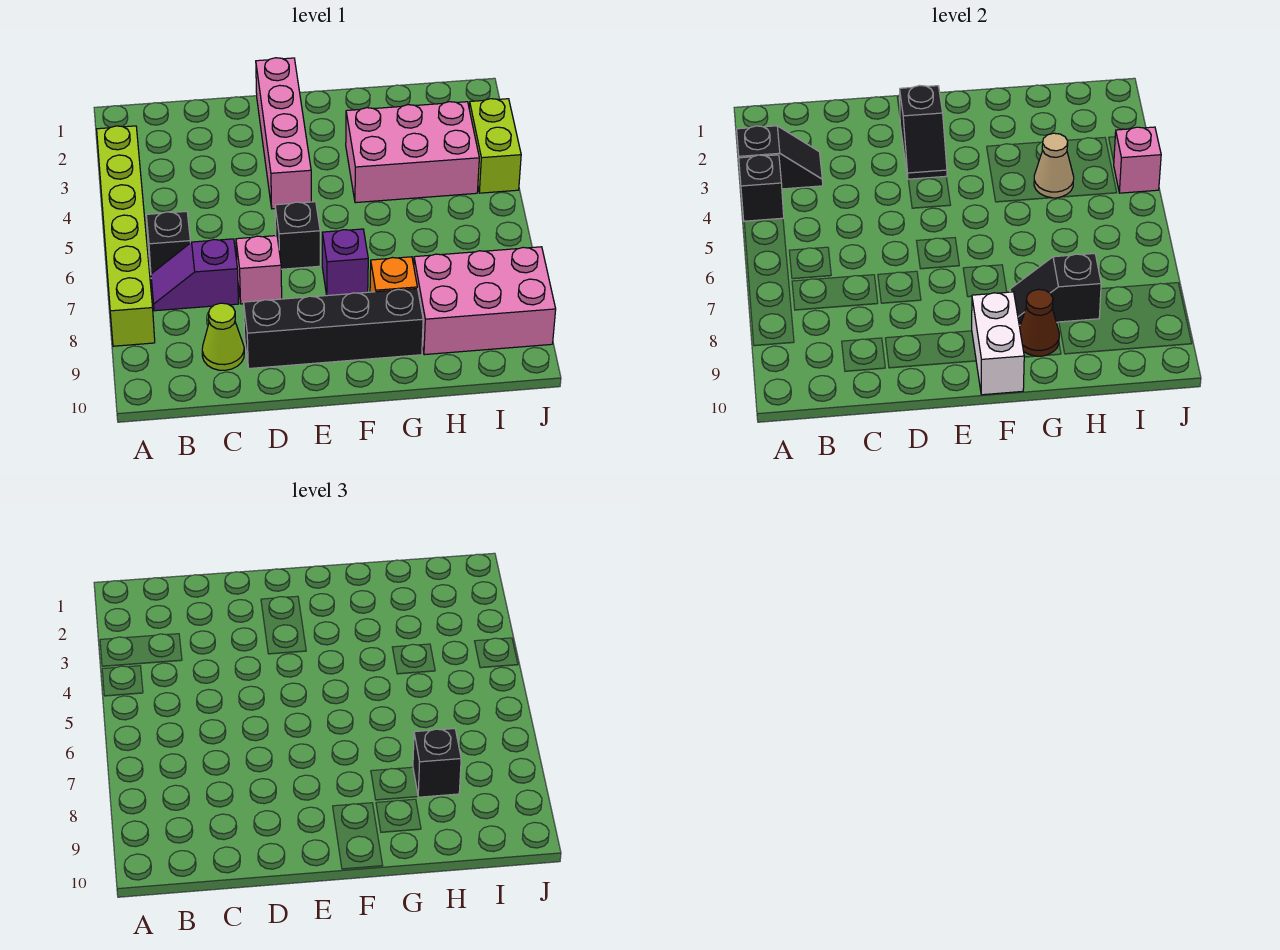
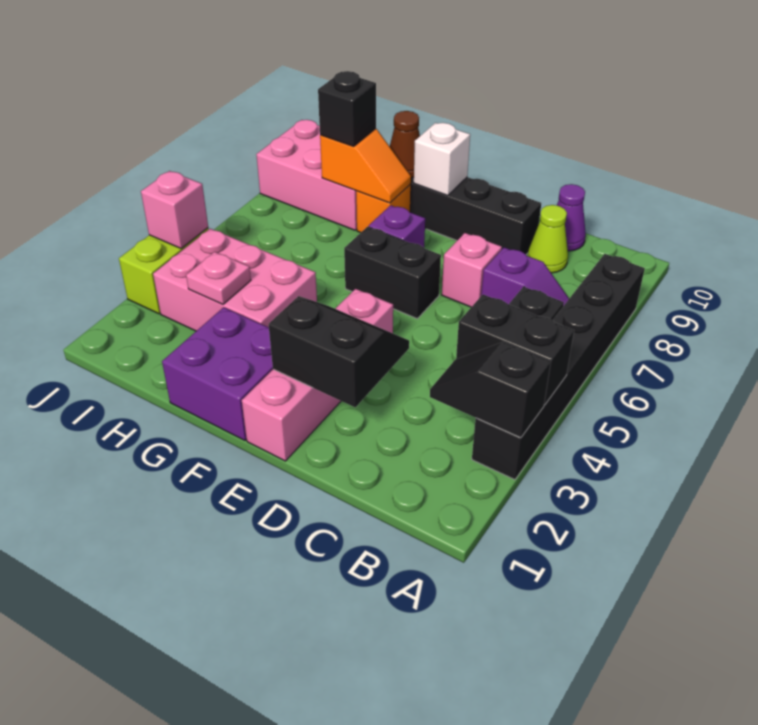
lime 1x6 brick [97,126,155,346] -> black 1x6 brick [472,254,645,480]
black 1x1 brick [739,155,784,221] -> black 1x2 brick [456,295,574,405]
none -> purple 1x1 cone [557,184,586,251]
black 1x2 slope [900,85,947,179] -> black 2x2 slope [269,296,409,407]
black 1x1 brick [275,202,320,269] -> black 1x2 brick [344,227,441,319]
none -> purple 2x2 brick [162,307,273,440]
white 1x2 brick [972,292,1024,395] -> white 1x1 brick [414,123,470,196]
black 1x2 slope [1010,254,1101,325] -> orange 1x2 slope [320,129,411,203]
none -> pink 1x1 plate [186,252,251,304]
tan 1x1 cone [1034,133,1074,198] -> none

